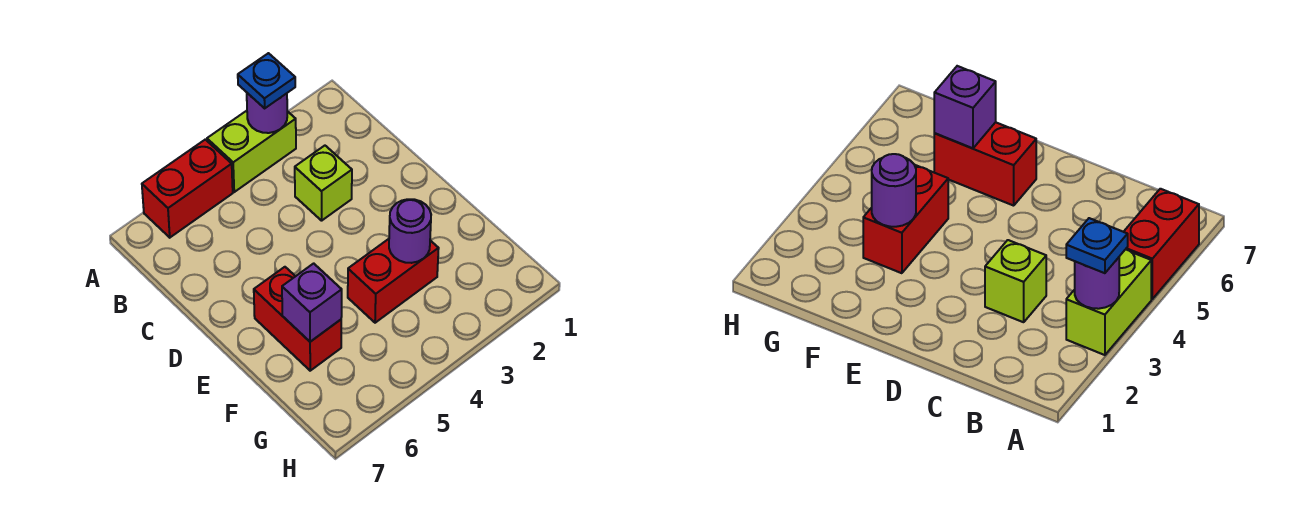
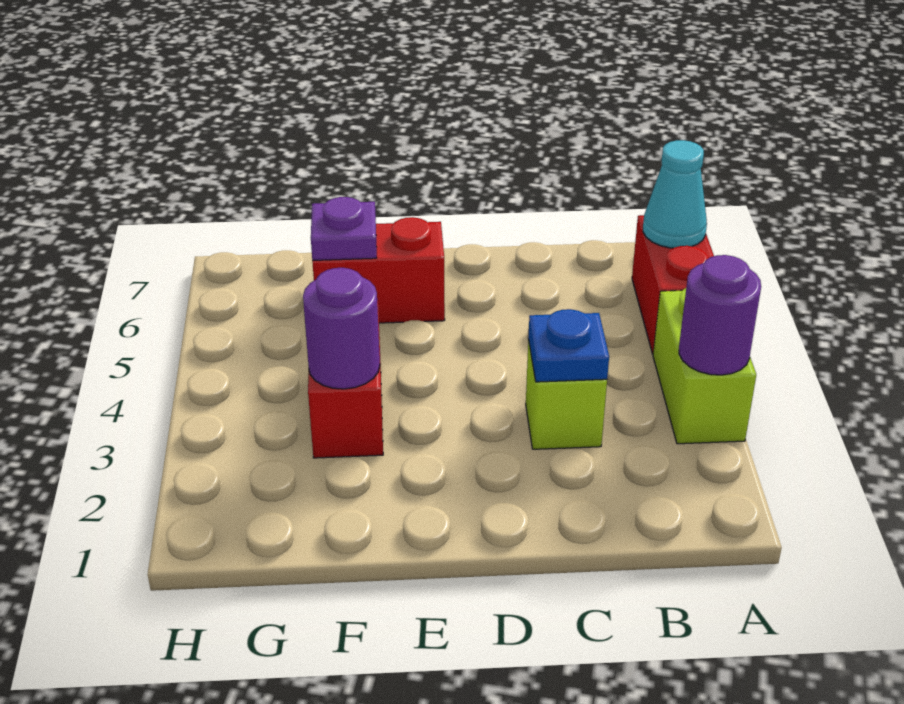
blue 1x1 plate [238,53,295,108] -> blue 1x1 plate moved to [528,309,609,382]
none -> cyan 1x1 cone [643,140,707,248]
purple 1x1 brick [282,263,342,342] -> purple 1x1 plate [311,197,377,260]

